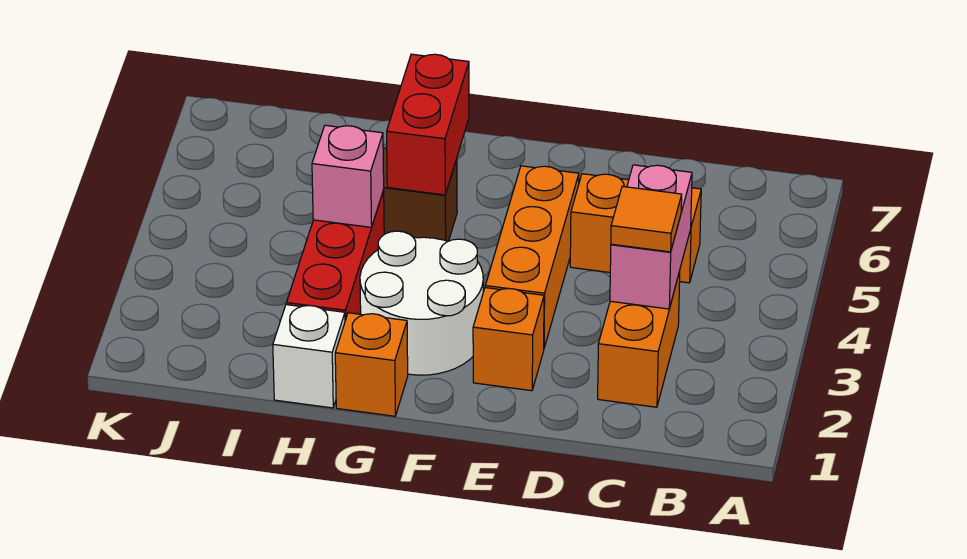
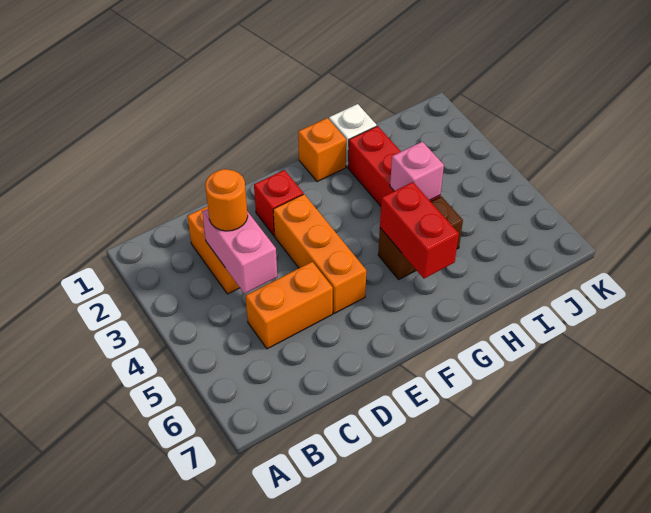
orange 1x1 tile [611,186,682,252] -> orange 1x1 round brick [205,169,248,231]
orange 1x1 brick [473,288,544,391] -> red 1x1 brick [254,170,303,236]
white 2x2 round brick [360,231,483,375] -> none

